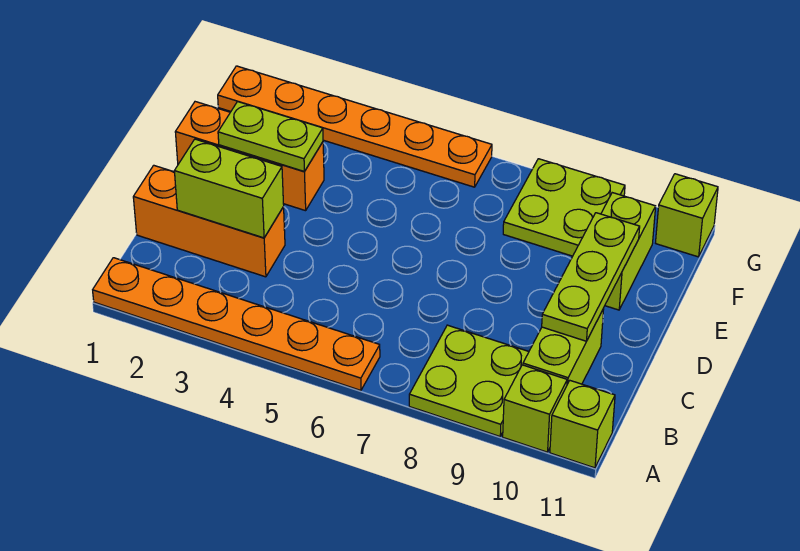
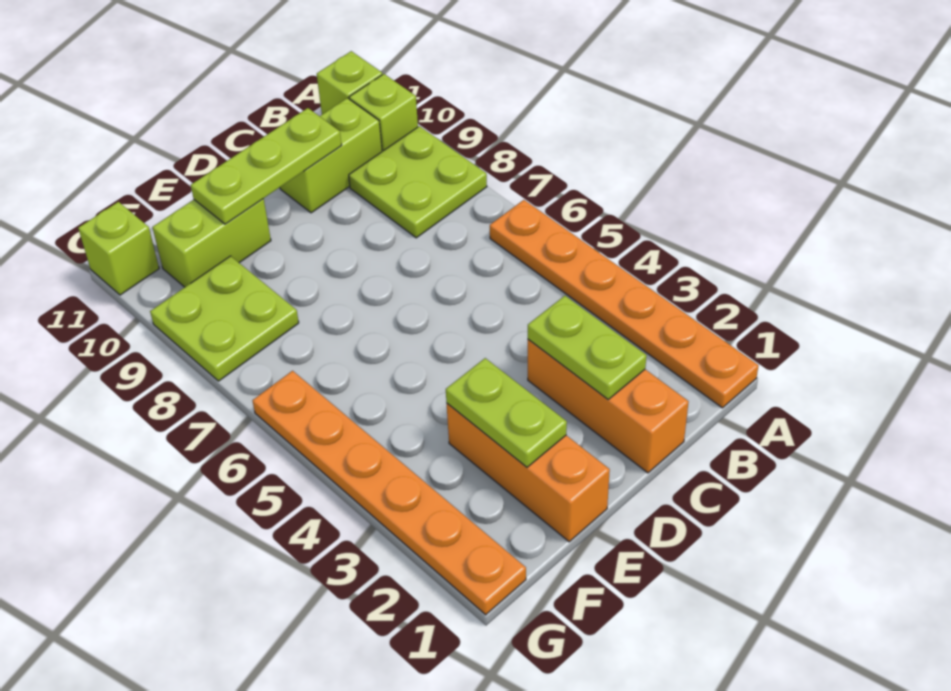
lime 1x2 brick [174,139,284,238] -> lime 1x2 plate [528,296,646,399]

